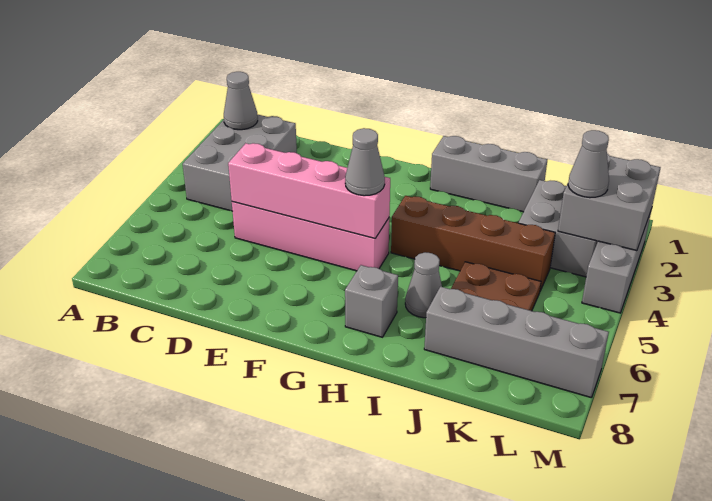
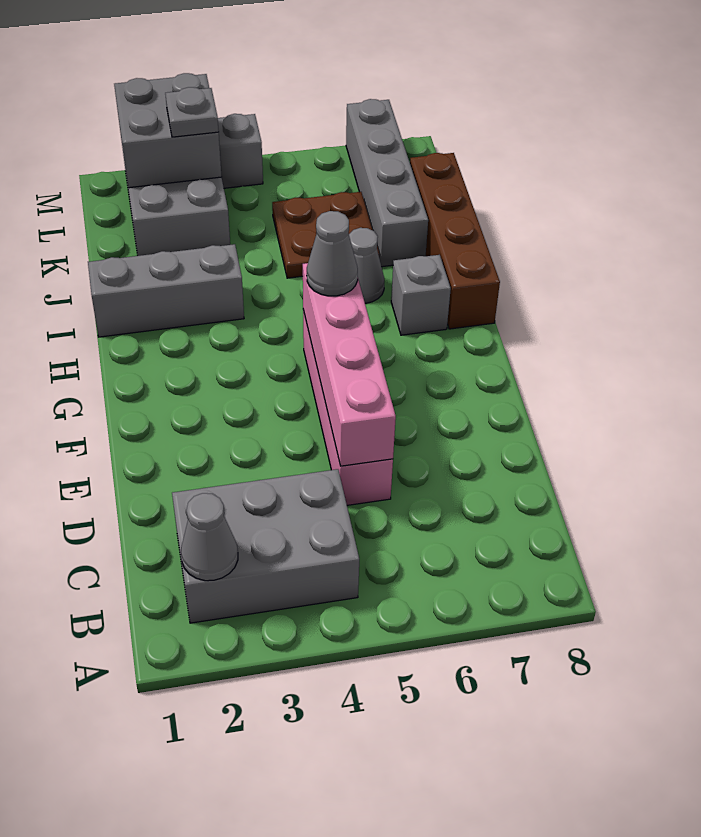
grey 1x3 brick [430,136,547,212] -> grey 1x3 brick turned to [88,244,244,337]
brown 1x4 brick [391,196,555,291] -> brown 1x4 brick moved to [410,153,500,329]
grey 1x1 cone [568,130,609,198] -> grey 1x1 plate [165,87,219,137]

